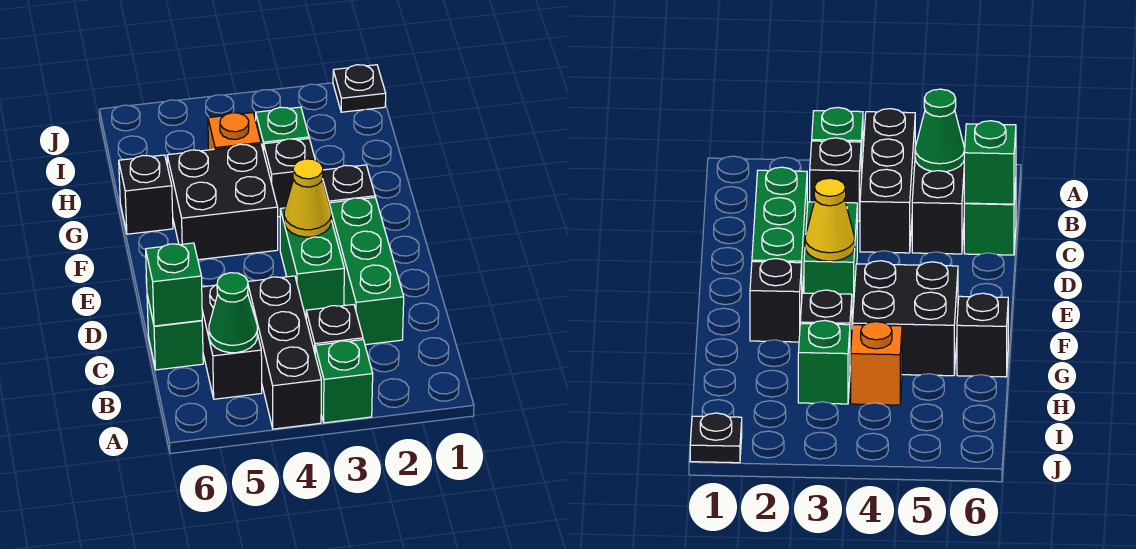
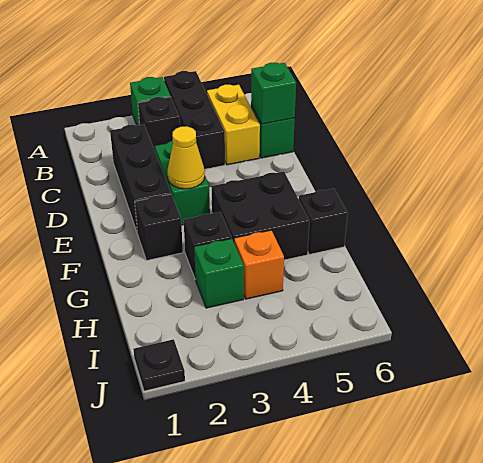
black 1x2 brick [202,285,262,399] -> yellow 1x2 brick [207,85,260,165]
green 1x1 cone [209,273,257,353] -> none
green 1x3 brick [329,198,404,345] -> black 1x3 brick [110,124,171,234]

